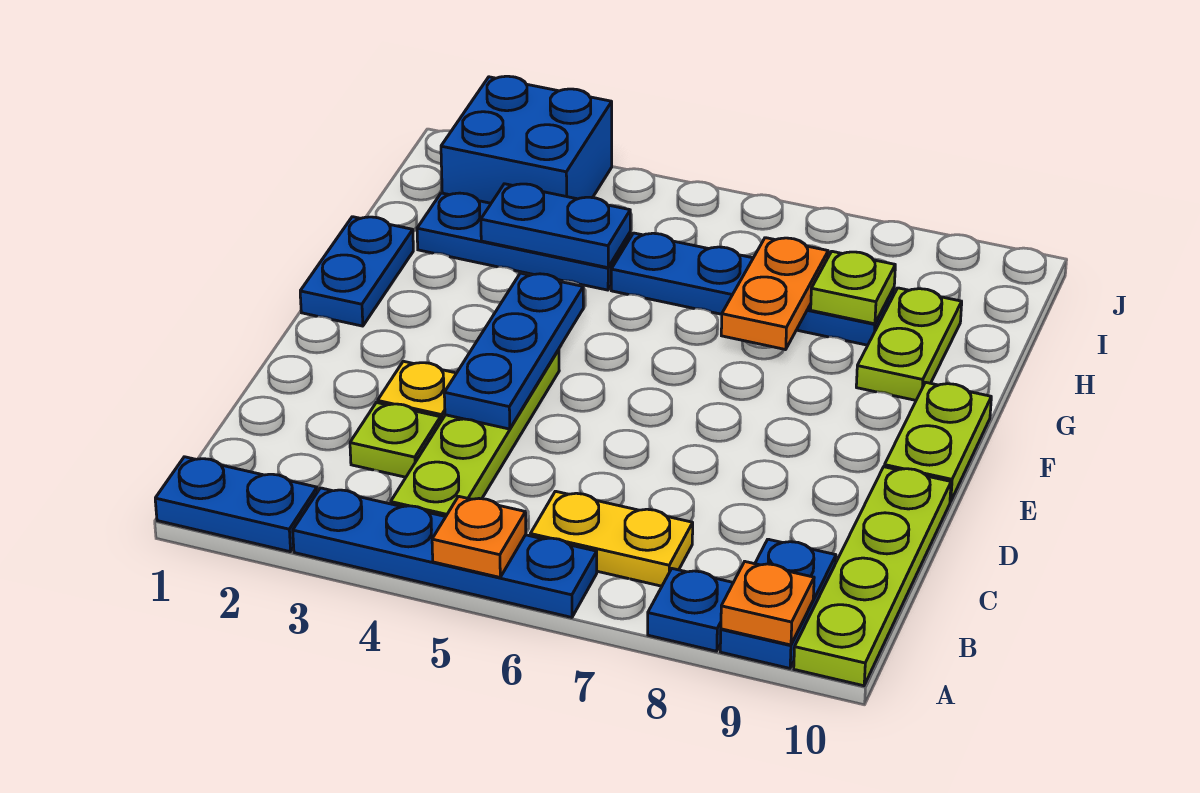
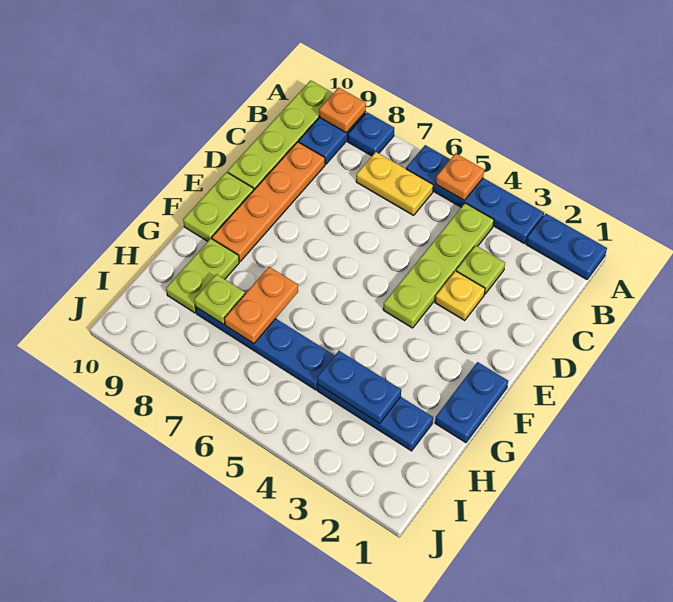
none -> orange 1x4 plate [212,142,325,261]
blue 1x3 plate [444,273,583,429] -> none
blue 2x2 brick [441,76,612,203] -> none

